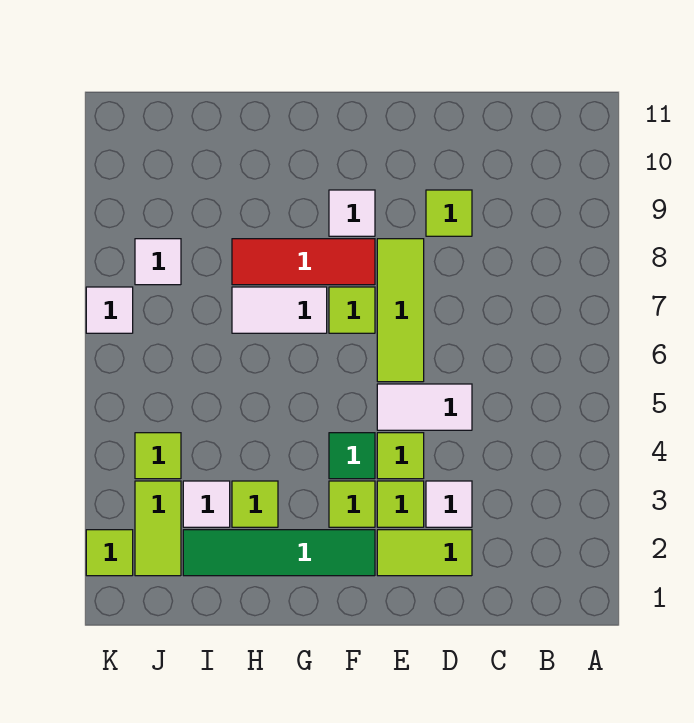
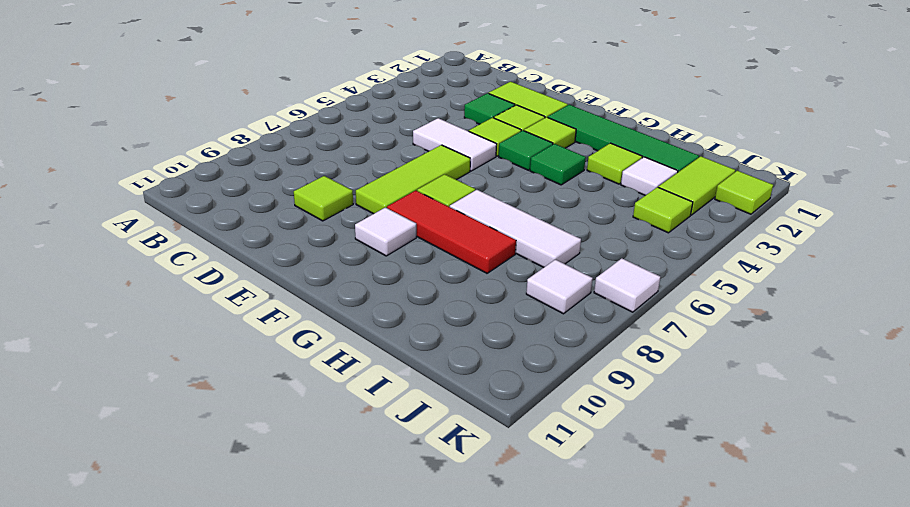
white 1x1 tile [426,481,472,527] -> green 1x1 tile [464,93,515,124]
none -> green 1x1 tile [530,144,586,185]
white 1x2 tile [232,287,327,333] -> white 1x3 tile [450,190,581,268]

